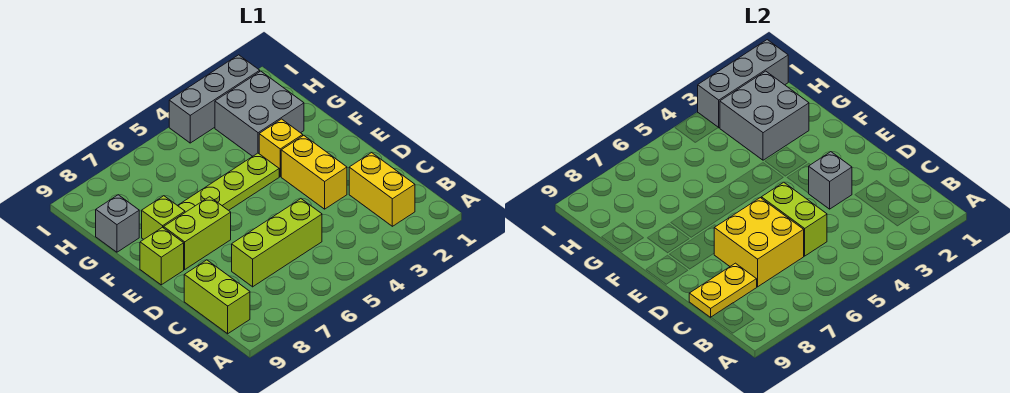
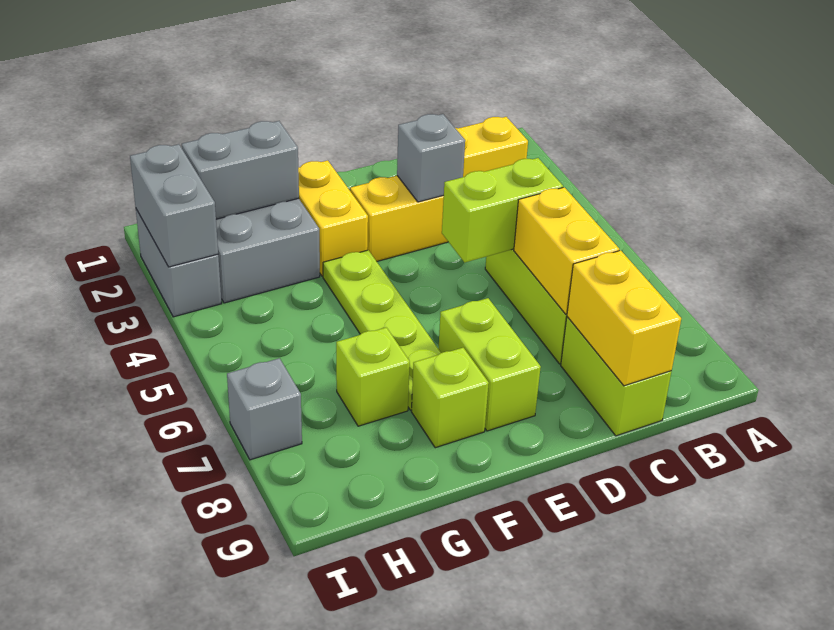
lime 1x2 brick [184,260,250,334] -> lime 1x2 brick turned to [561,317,671,436]
yellow 2x2 brick [714,198,804,287] -> yellow 1x2 brick [514,187,619,314]
yellow 1x2 plate [689,263,757,317] -> yellow 1x2 brick [567,250,681,386]
lime 1x1 brick [140,227,184,285] -> lime 1x1 brick moved to [336,327,410,426]
yellow 1x1 brick [259,119,303,176] -> yellow 1x2 brick [298,160,368,276]
grey 2x2 brick [720,71,809,160] -> grey 1x2 brick [182,121,299,219]
grey 1x1 brick [96,195,139,252] -> grey 1x1 brick moved to [227,358,302,460]
grey 1x3 brick [698,40,788,128] -> grey 1x2 brick [130,144,218,267]
grey 1x3 brick [169,55,260,143] -> grey 1x2 brick [136,209,222,317]

